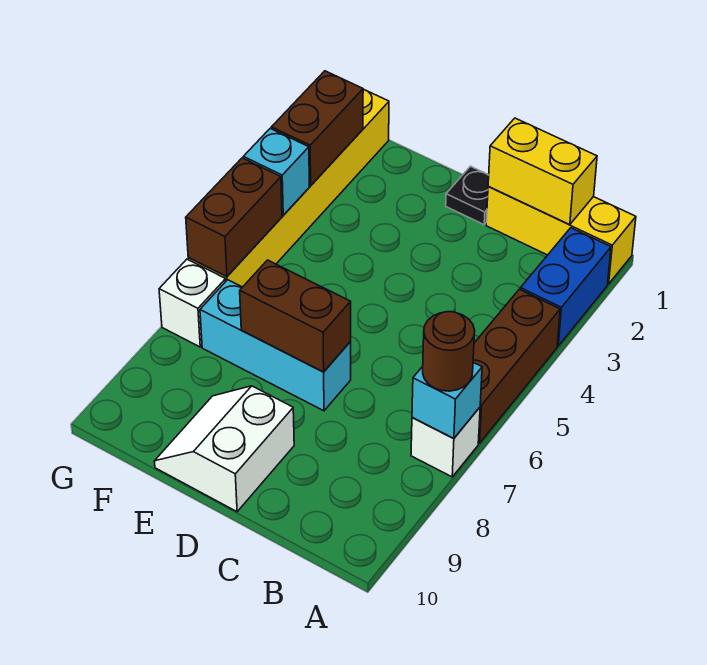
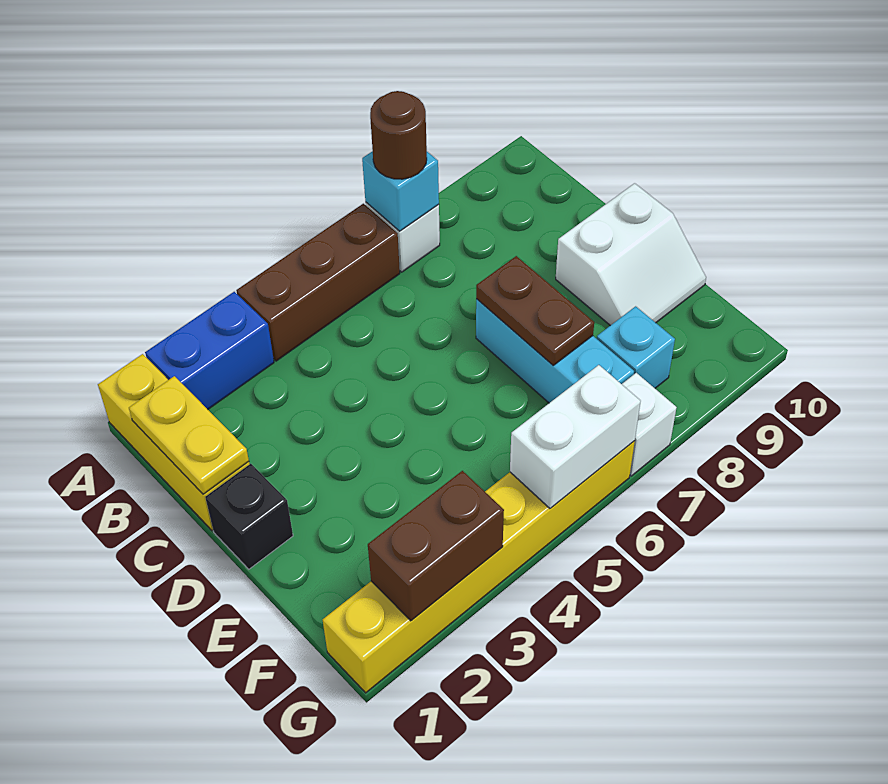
yellow 1x2 brick [488,118,597,225] -> yellow 1x2 plate [129,376,249,494]
black 1x1 plate [446,166,489,224] -> black 1x1 brick [205,464,293,569]
brown 1x2 brick [240,260,351,372] -> brown 1x2 plate [476,256,594,365]
cyan 1x1 brick [243,128,309,215] -> cyan 1x1 brick moved to [597,306,675,388]
brown 1x2 brick [186,158,282,276] -> white 1x2 brick [510,365,641,508]

